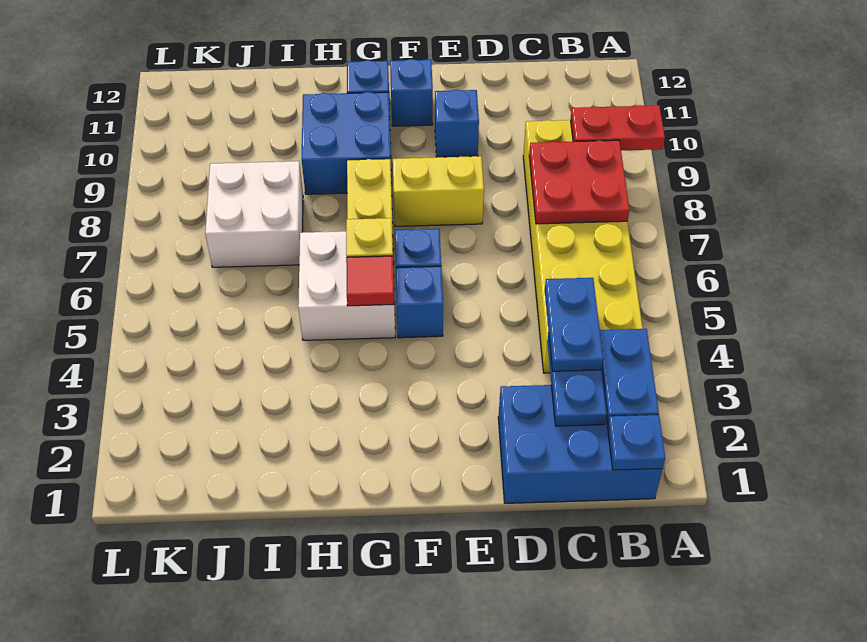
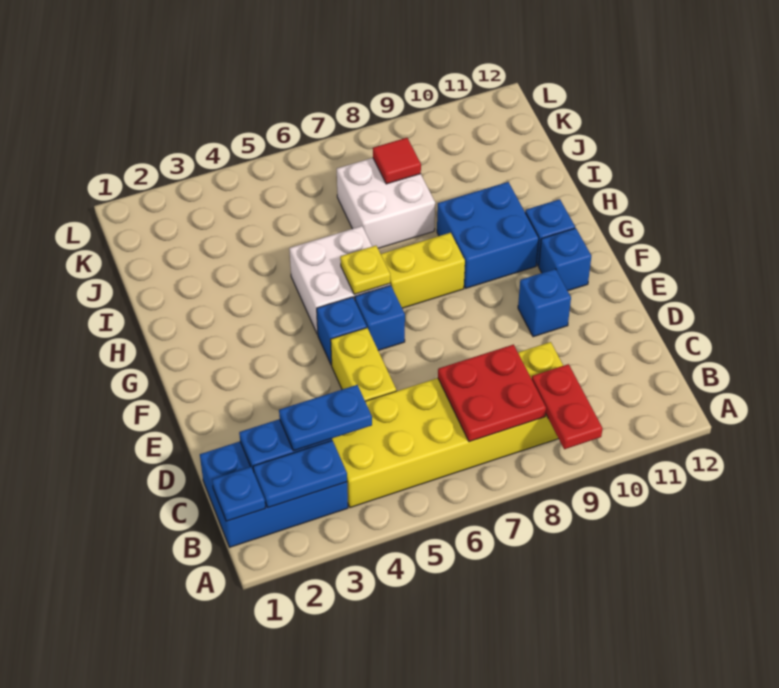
blue 2x3 brick [498,385,663,503] -> blue 2x3 brick turned to [200,442,348,547]
yellow 1x2 brick [393,156,484,226] -> yellow 1x2 brick moved to [331,328,396,401]
red 1x1 tile [346,256,394,306] -> red 1x1 tile moved to [373,138,421,184]

